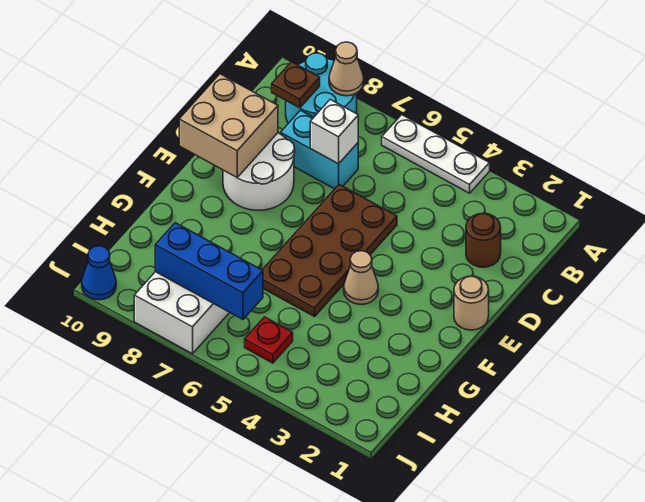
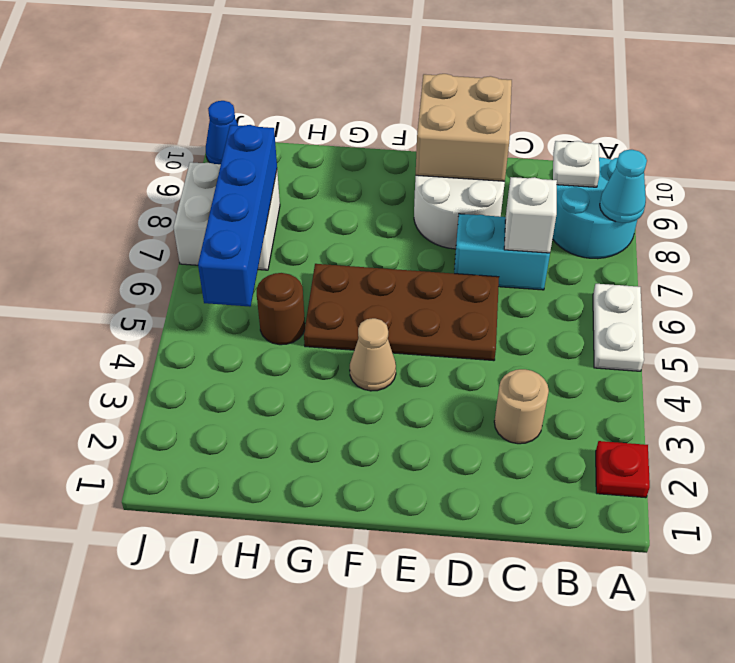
white 1x3 plate [382,115,490,193] -> white 1x2 plate [593,284,644,371]
tan 1x1 cone [329,42,364,96] -> cyan 1x1 cone [600,150,647,223]
brown 1x1 plate [272,62,320,108] -> white 1x1 plate [553,141,599,187]
brown 1x1 round brick [466,213,501,267] -> brown 1x1 round brick moved to [257,273,305,345]
cyan 1x2 brick [280,110,358,189] -> cyan 1x2 brick turned to [454,214,550,290]
tan 1x1 round brick [454,276,489,330] -> tan 1x1 round brick moved to [494,369,549,444]
red 1x1 plate [245,317,293,363] -> red 1x1 plate moved to [596,441,650,498]
blue 1x3 brick [155,223,263,319] -> blue 1x4 brick [198,125,277,307]

